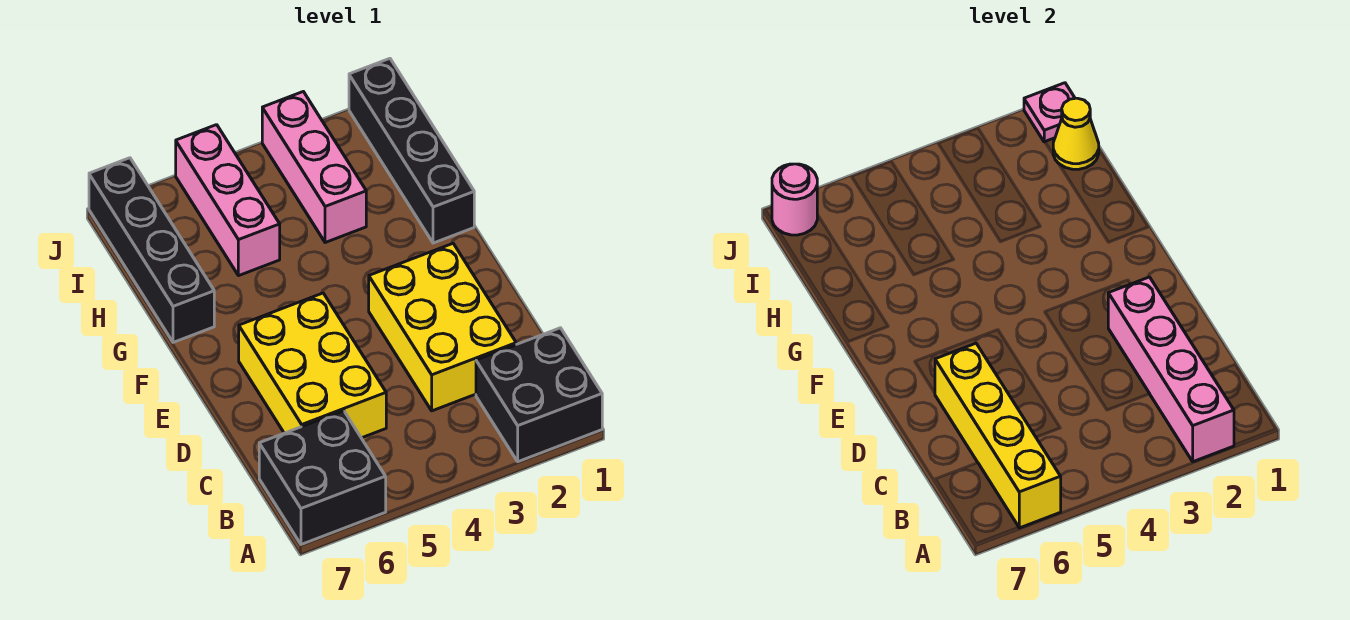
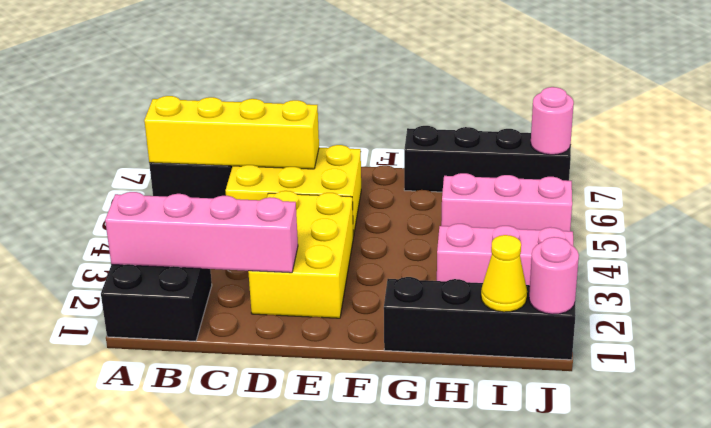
yellow 2x3 brick [369,244,516,411] -> yellow 2x3 brick turned to [248,191,353,318]
pink 1x1 plate [1024,83,1075,142] -> pink 1x1 round brick [529,237,579,314]

